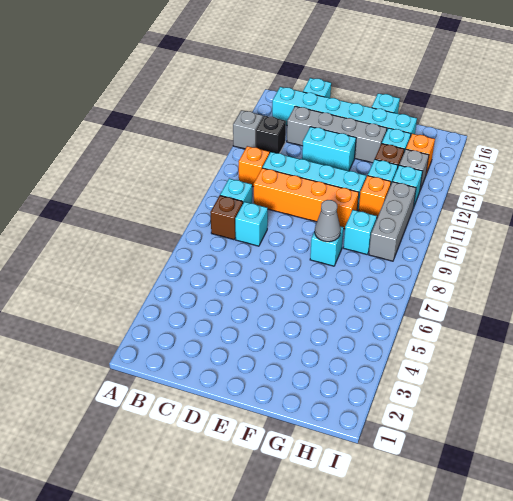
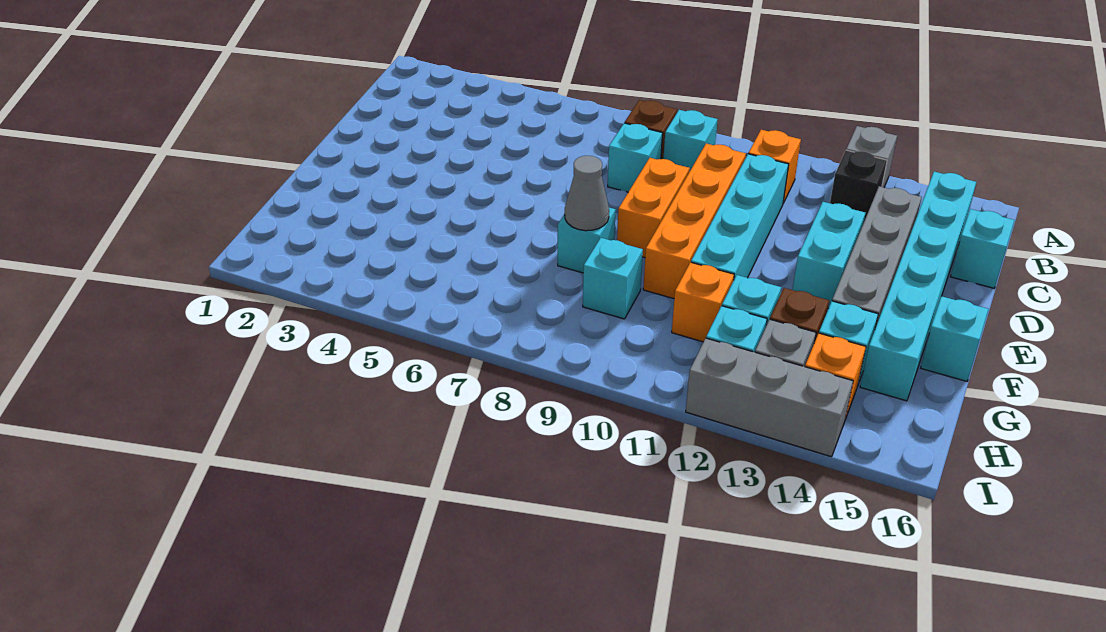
none -> orange 1x2 brick [617,158,690,258]
grey 1x3 brick [369,182,416,261] -> grey 1x3 brick moved to [686,338,853,457]

